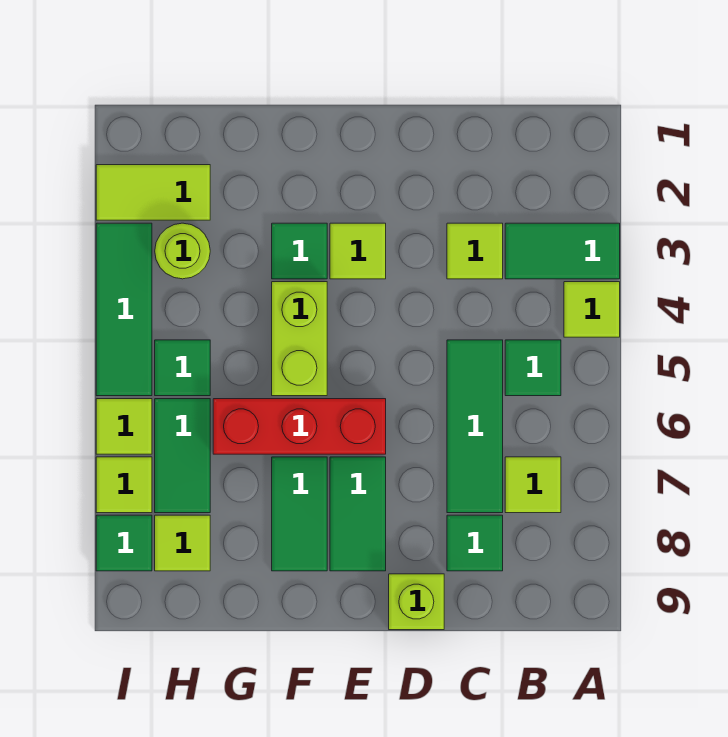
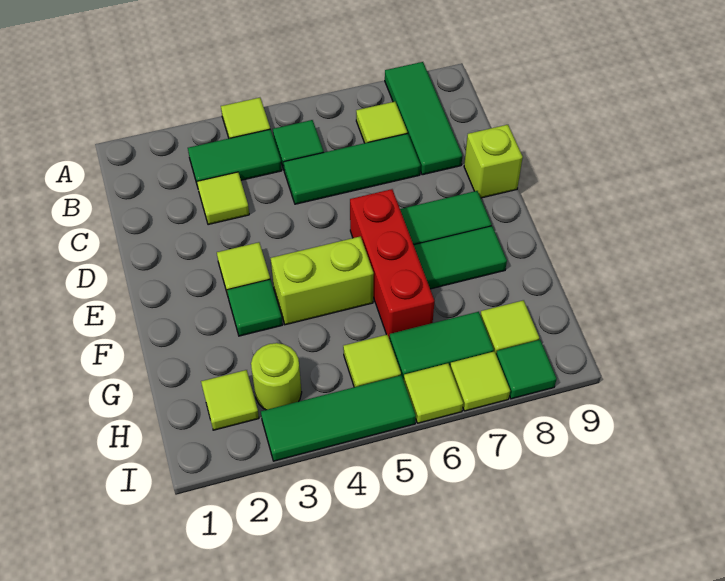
green 1x2 tile [505,223,620,279] -> green 1x2 tile turned to [188,129,282,187]
green 1x1 tile [447,515,503,571] -> green 1x3 tile [385,62,462,175]
lime 1x2 tile [96,165,210,220] -> lime 1x1 tile [201,370,259,430]
green 1x1 tile [155,340,210,396] -> lime 1x1 tile [343,335,401,387]

